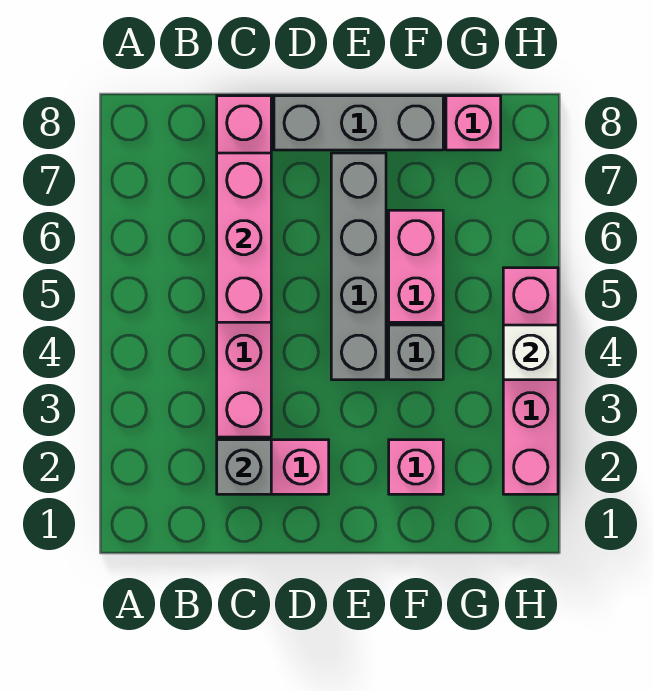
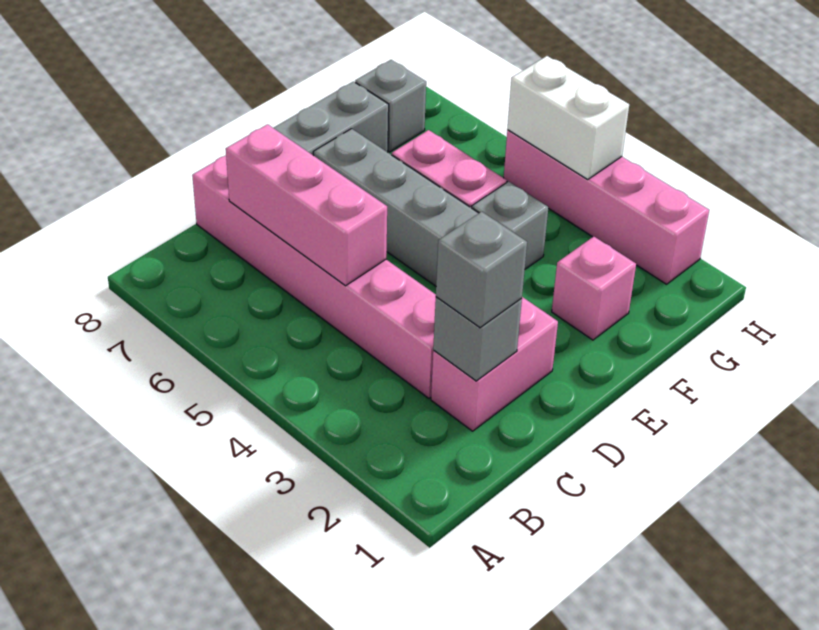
none -> grey 1x1 brick [436,212,527,328]
pink 1x1 brick [446,96,501,150] -> grey 1x1 brick [355,60,426,152]
white 1x1 brick [503,325,558,380] -> white 1x2 brick [507,56,629,179]

